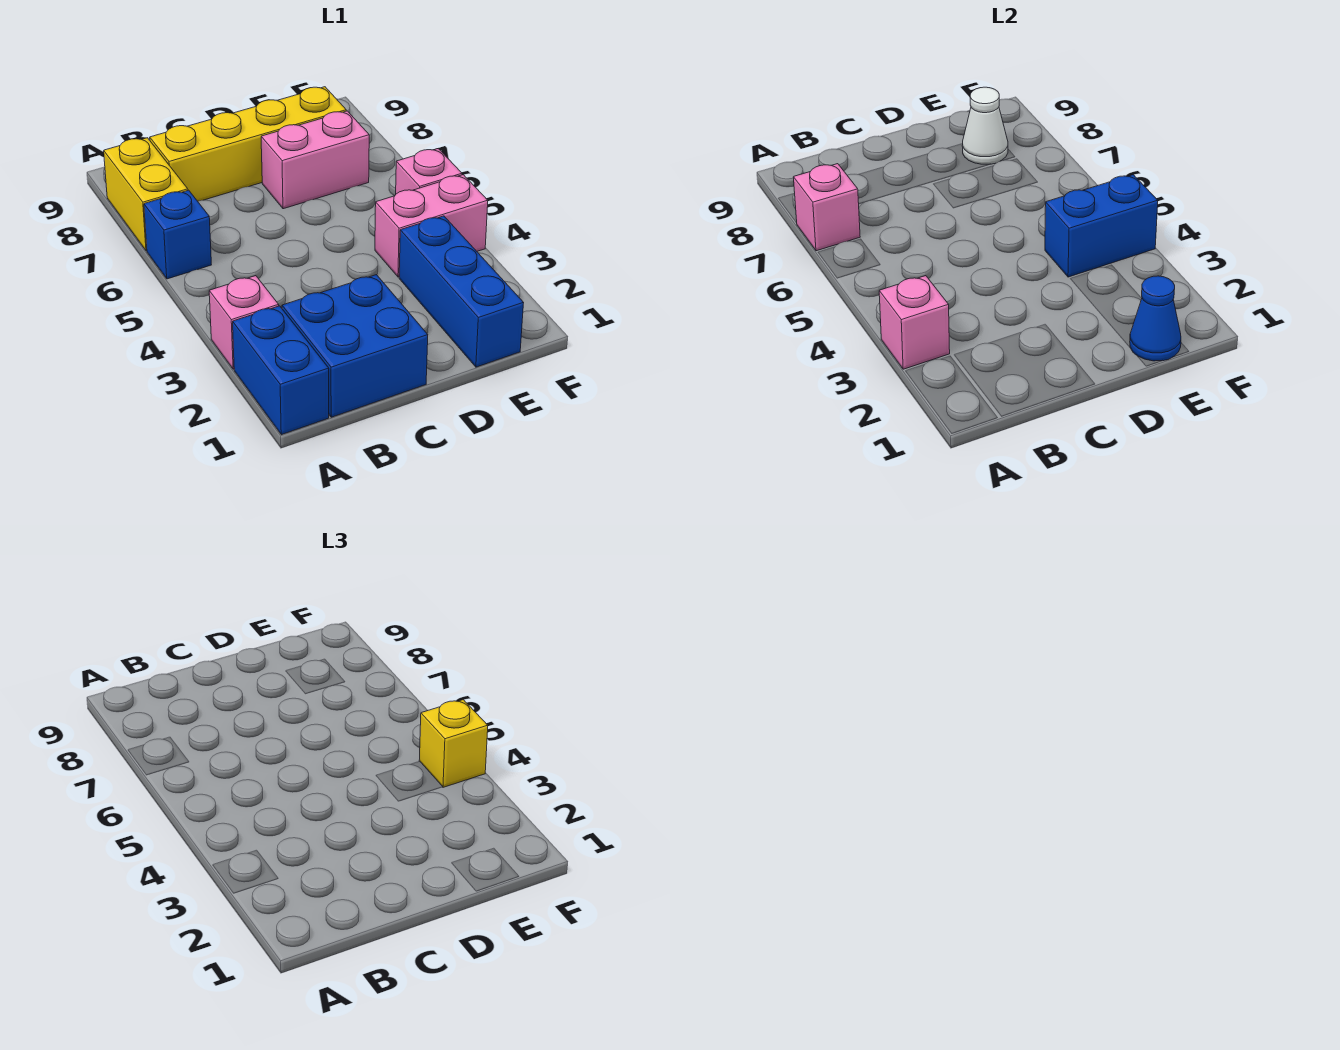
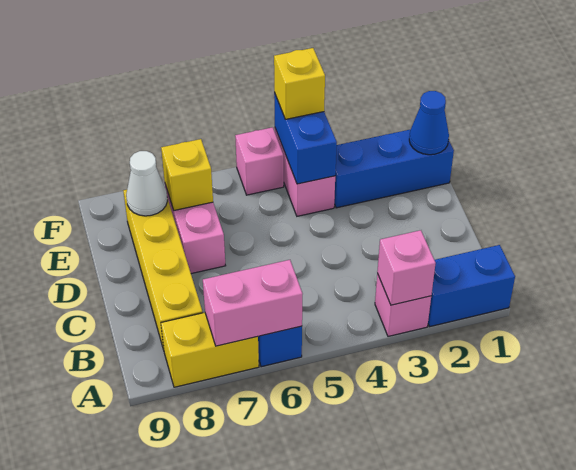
pink 1x1 brick [793,164,860,251] -> pink 1x2 brick [203,260,303,346]
blue 2x2 brick [282,275,428,417] -> none
none -> yellow 1x1 brick [161,139,213,210]

